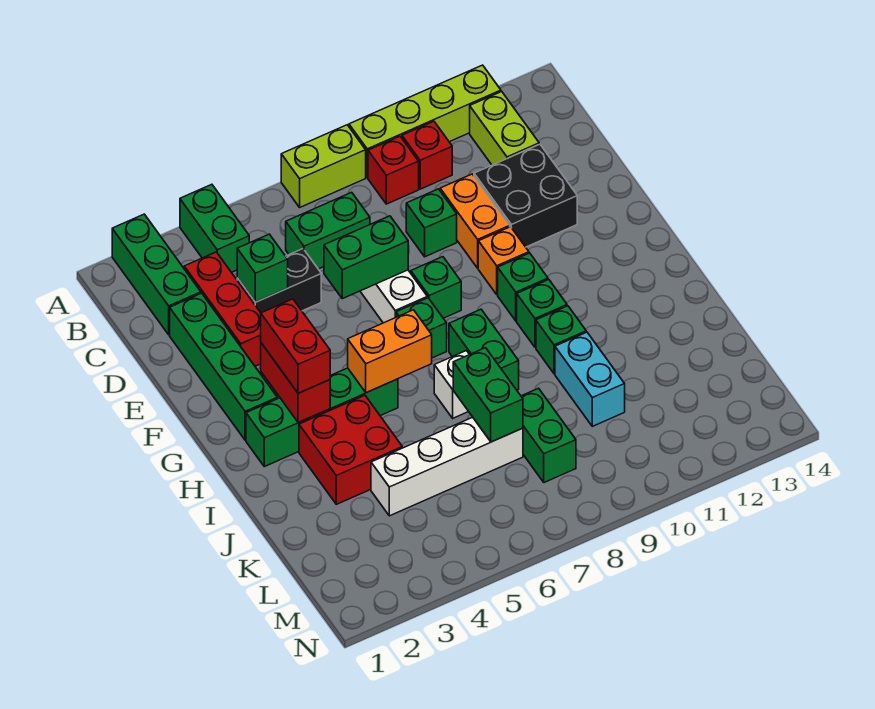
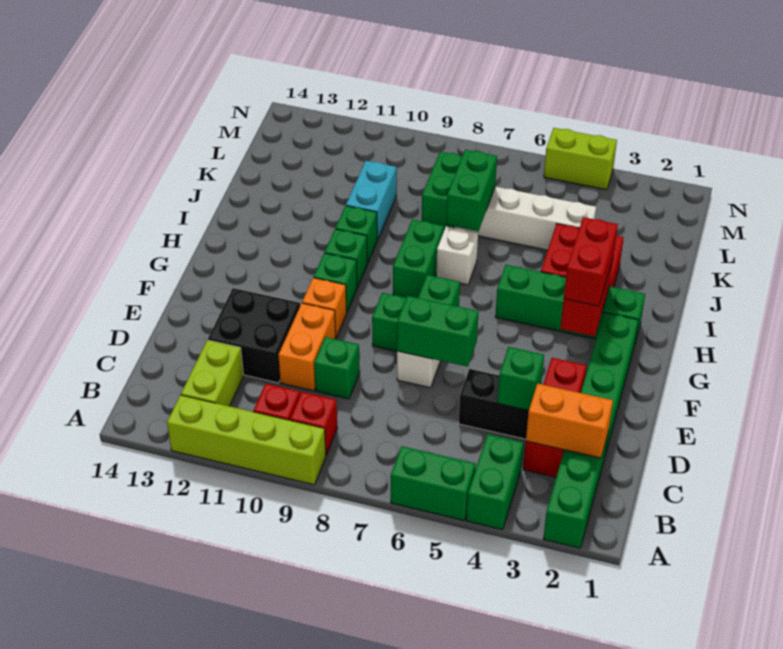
lime 1x2 brick [281,125,366,207] -> lime 1x2 brick moved to [544,128,617,190]
green 1x2 brick [286,192,370,269] -> green 1x2 brick moved to [391,446,476,520]
orange 1x2 brick [348,310,432,393] -> orange 1x2 brick moved to [526,384,613,458]

